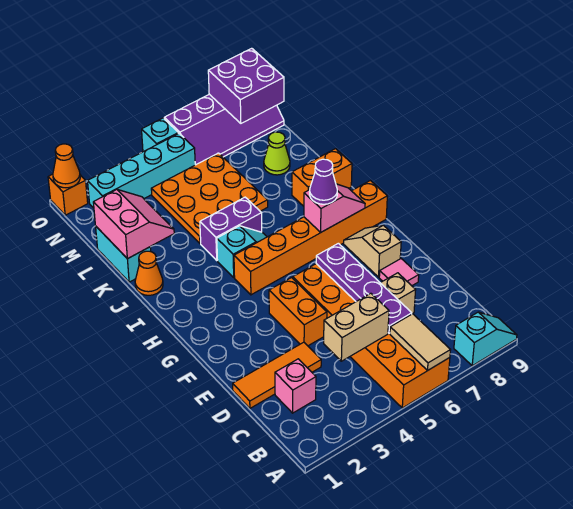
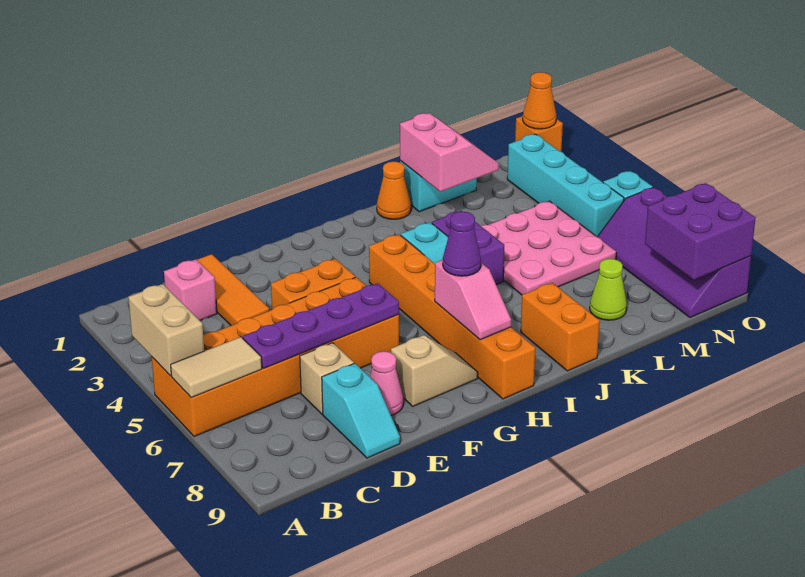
cyan 1x2 slope [454,312,517,366] -> cyan 1x2 slope moved to [322,363,400,458]
tan 1x2 brick [324,293,389,361] -> tan 1x2 brick moved to [128,284,204,376]
pink 1x1 tile [379,259,419,286] -> pink 1x1 cone [370,351,403,415]
pink 2x2 slope [93,190,174,259] -> pink 2x2 slope turned to [400,113,499,192]
orange 3x3 plate [151,153,268,244] -> pink 3x3 plate [481,201,616,295]

